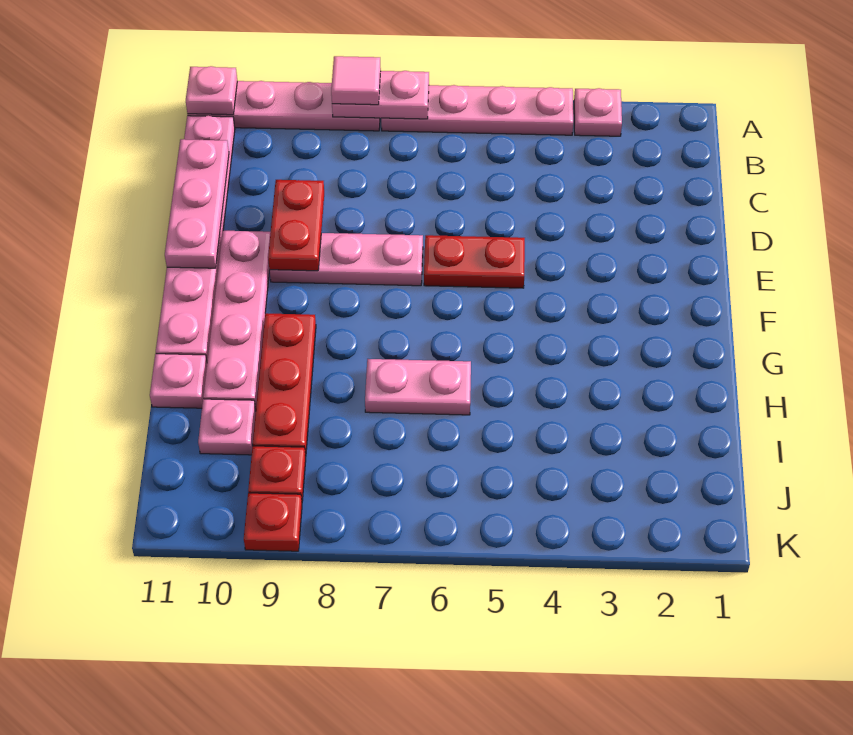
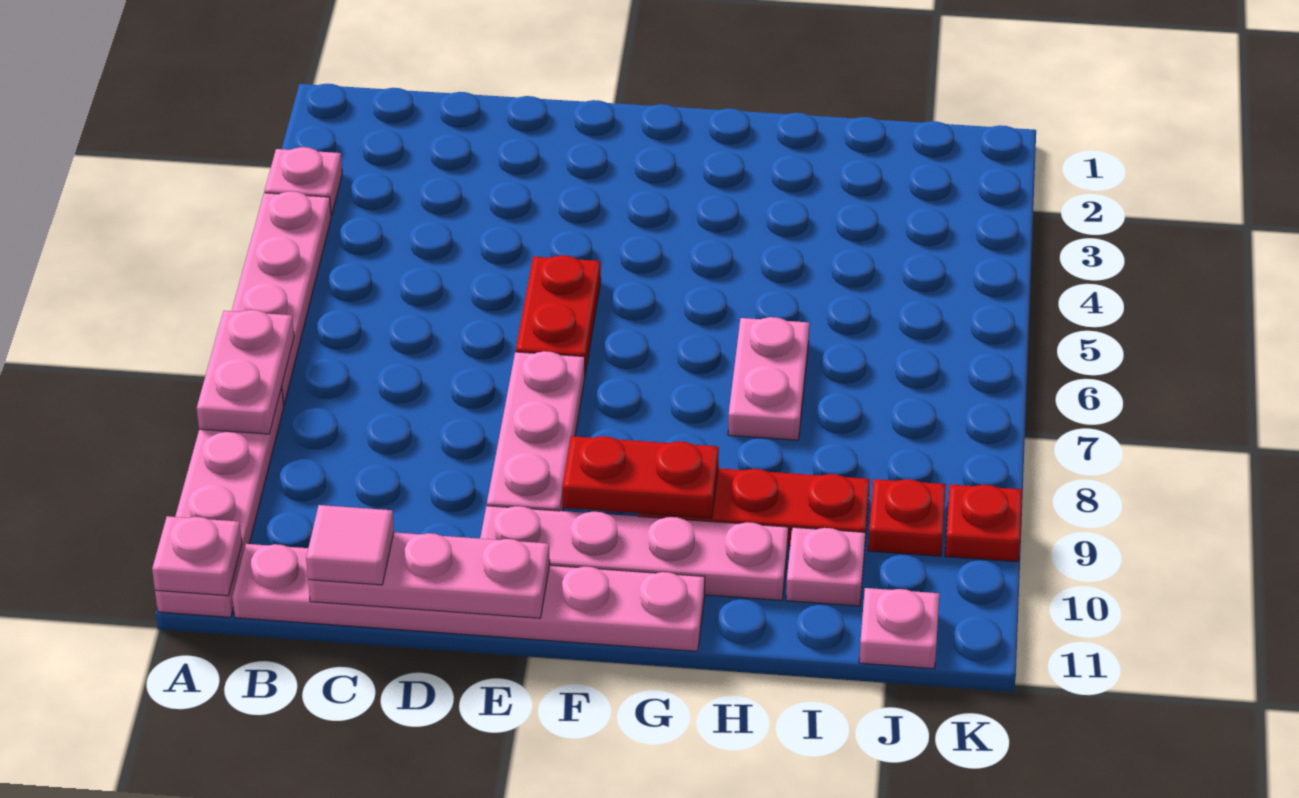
pink 1x1 tile [331,56,381,105] -> pink 1x1 tile moved to [306,505,394,585]
red 1x2 plate [268,180,324,271] -> red 1x2 plate moved to [562,436,719,518]
pink 1x1 plate [150,354,207,408] -> pink 1x1 plate moved to [859,588,939,669]

